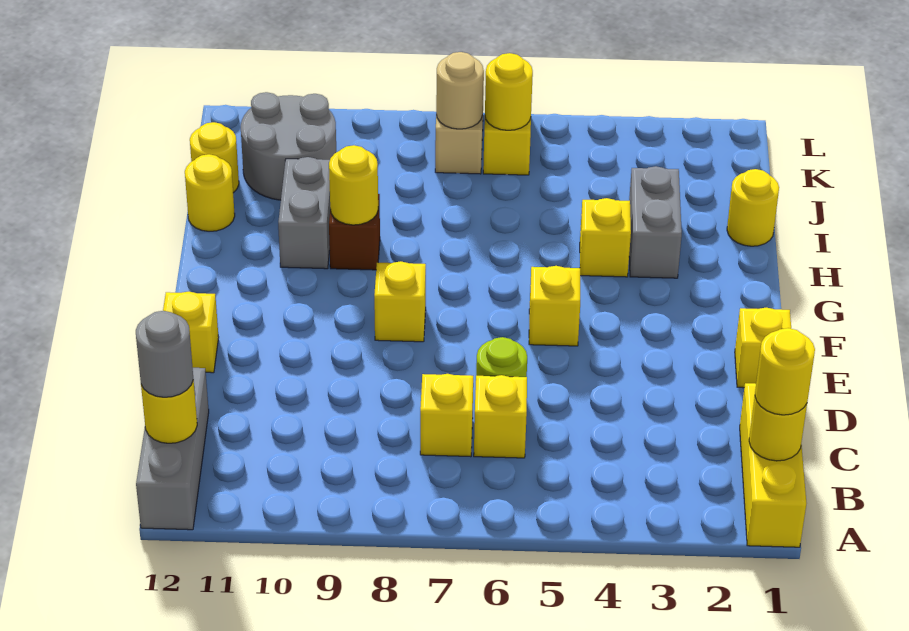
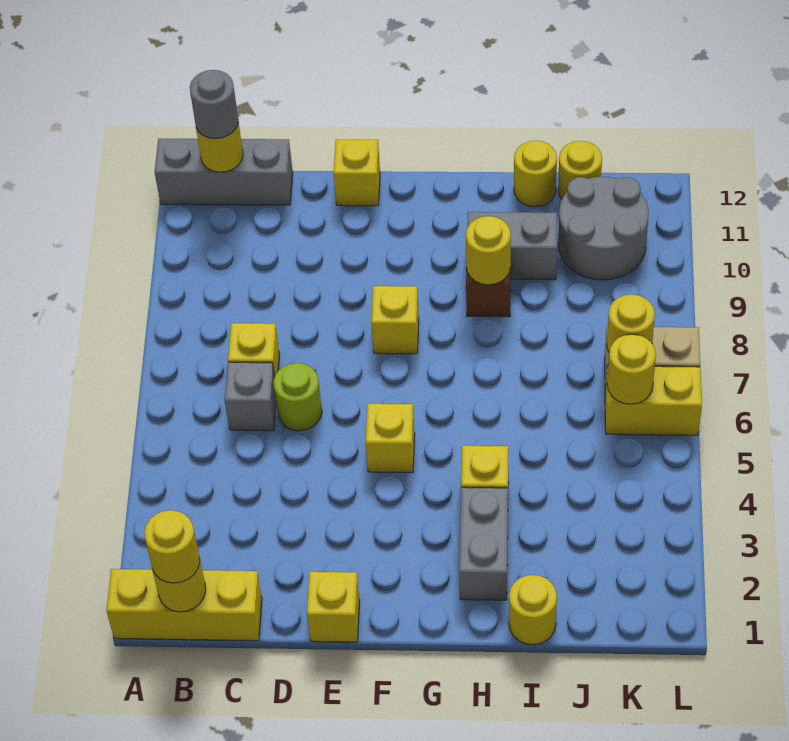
yellow 1x1 brick [474,375,527,458] -> grey 1x1 brick [225,362,276,431]
grey 1x2 brick [629,166,682,278] -> grey 1x2 brick turned to [459,487,508,600]
tan 1x1 round brick [436,52,483,129] -> yellow 1x1 round brick [607,294,655,352]

